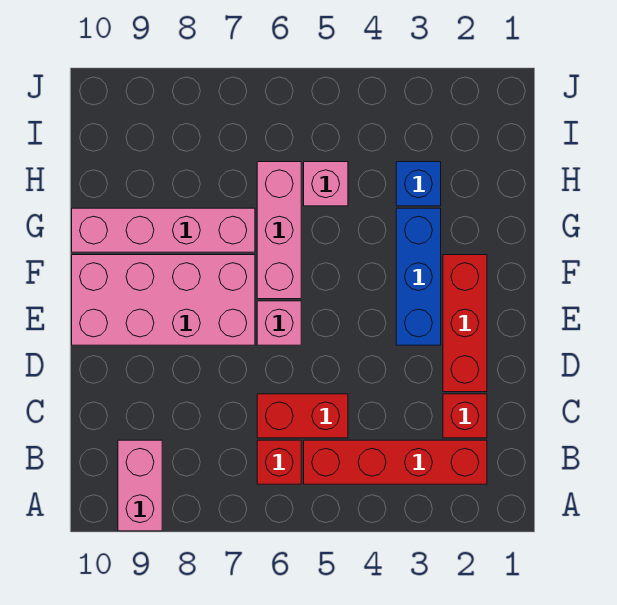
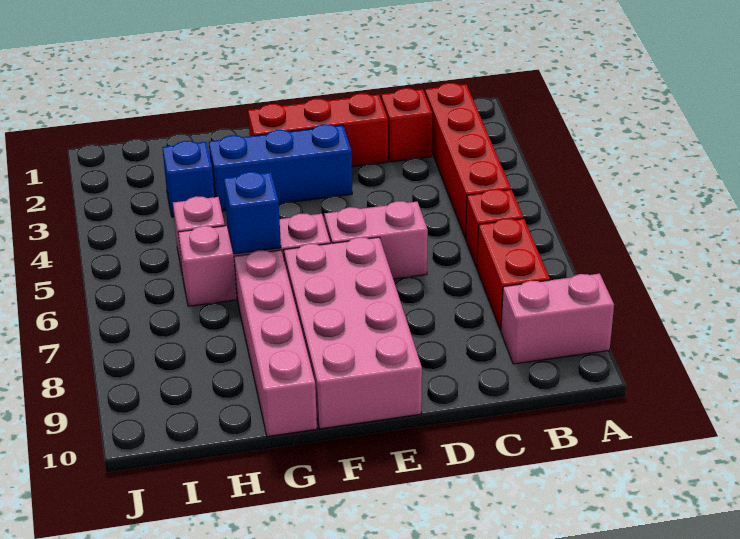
red 1x2 brick [257,394,348,438] -> red 1x2 brick moved to [477,218,550,331]
pink 1x1 brick [257,301,301,345] -> pink 1x2 brick [324,201,428,279]
none -> blue 1x1 brick [224,172,281,254]

